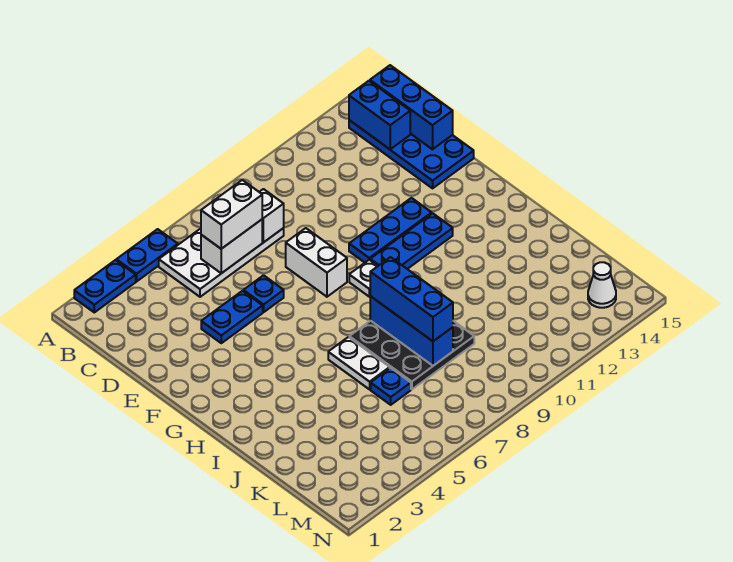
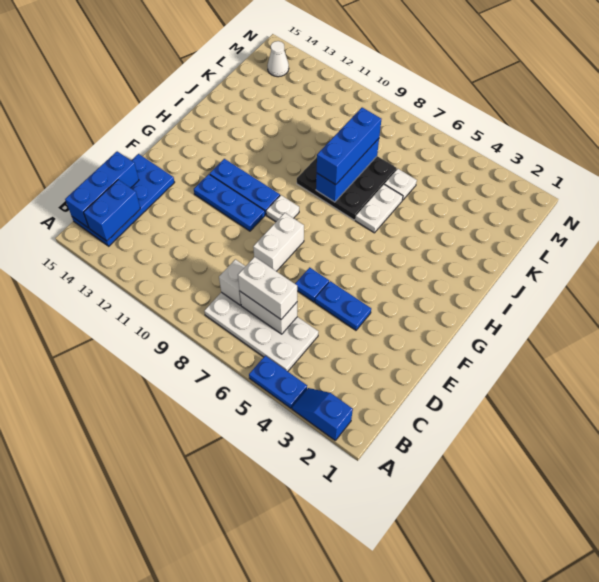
blue 1x2 plate [74,260,136,312] -> blue 1x2 slope [292,388,353,440]
blue 1x1 plate [371,368,411,405] -> white 1x1 plate [384,169,417,200]

